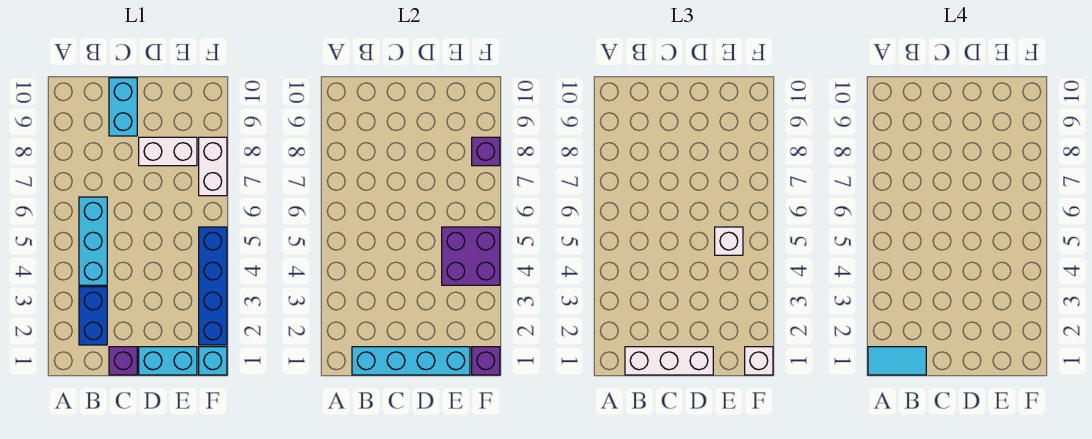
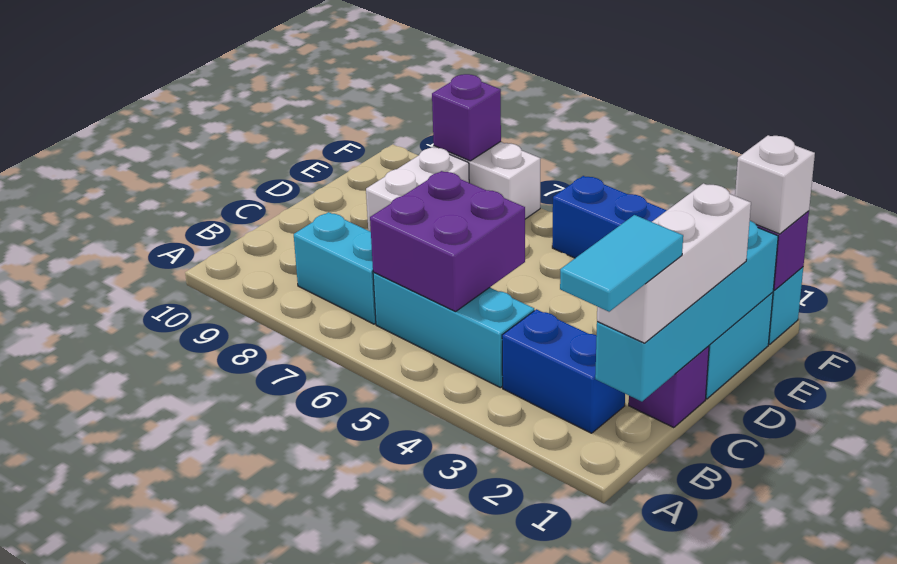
cyan 1x2 brick [109,78,137,136] -> cyan 1x2 brick moved to [294,212,376,324]
purple 2x2 brick [442,227,500,285] -> purple 2x2 brick moved to [370,171,525,312]
white 1x1 brick [715,227,743,255] -> none

